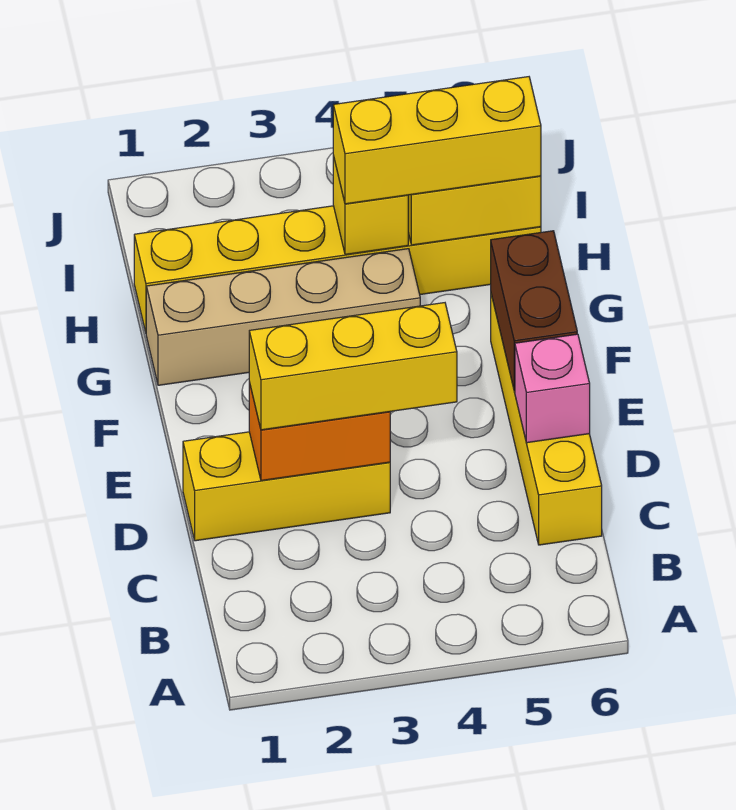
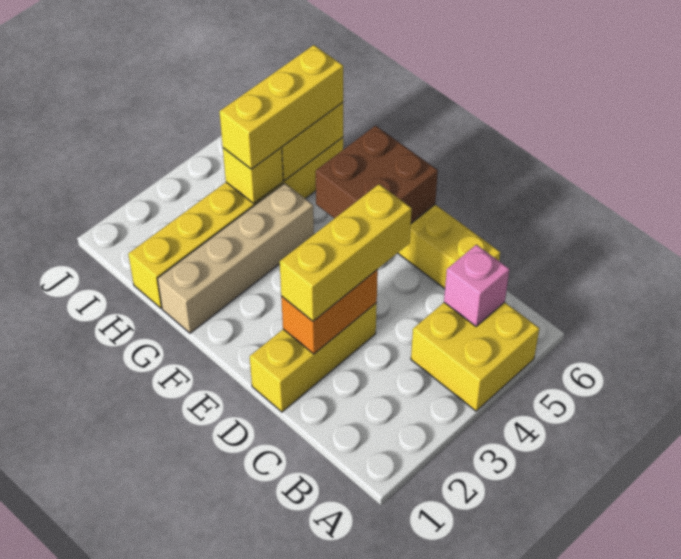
none -> yellow 2x2 brick [411,302,539,411]
pink 1x1 brick [515,334,590,443] -> pink 1x1 brick moved to [444,245,509,326]
brown 1x2 brick [491,231,577,391] -> brown 2x2 brick [316,126,438,223]

